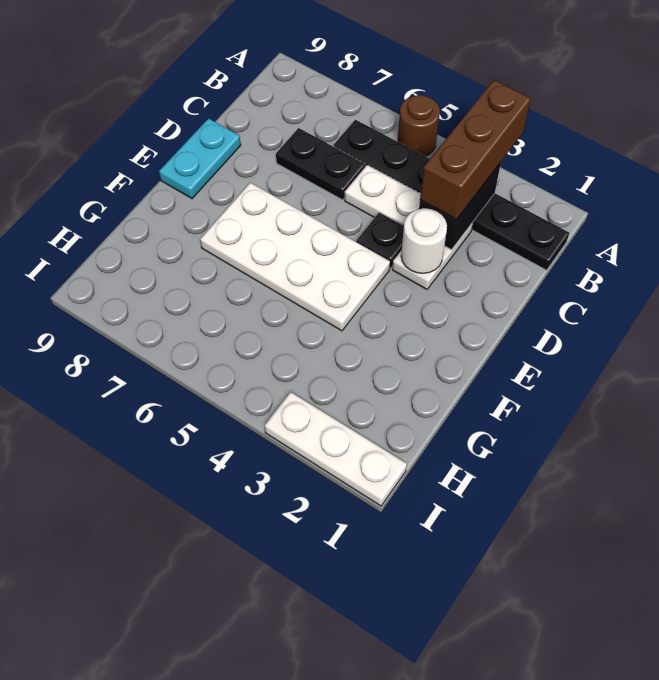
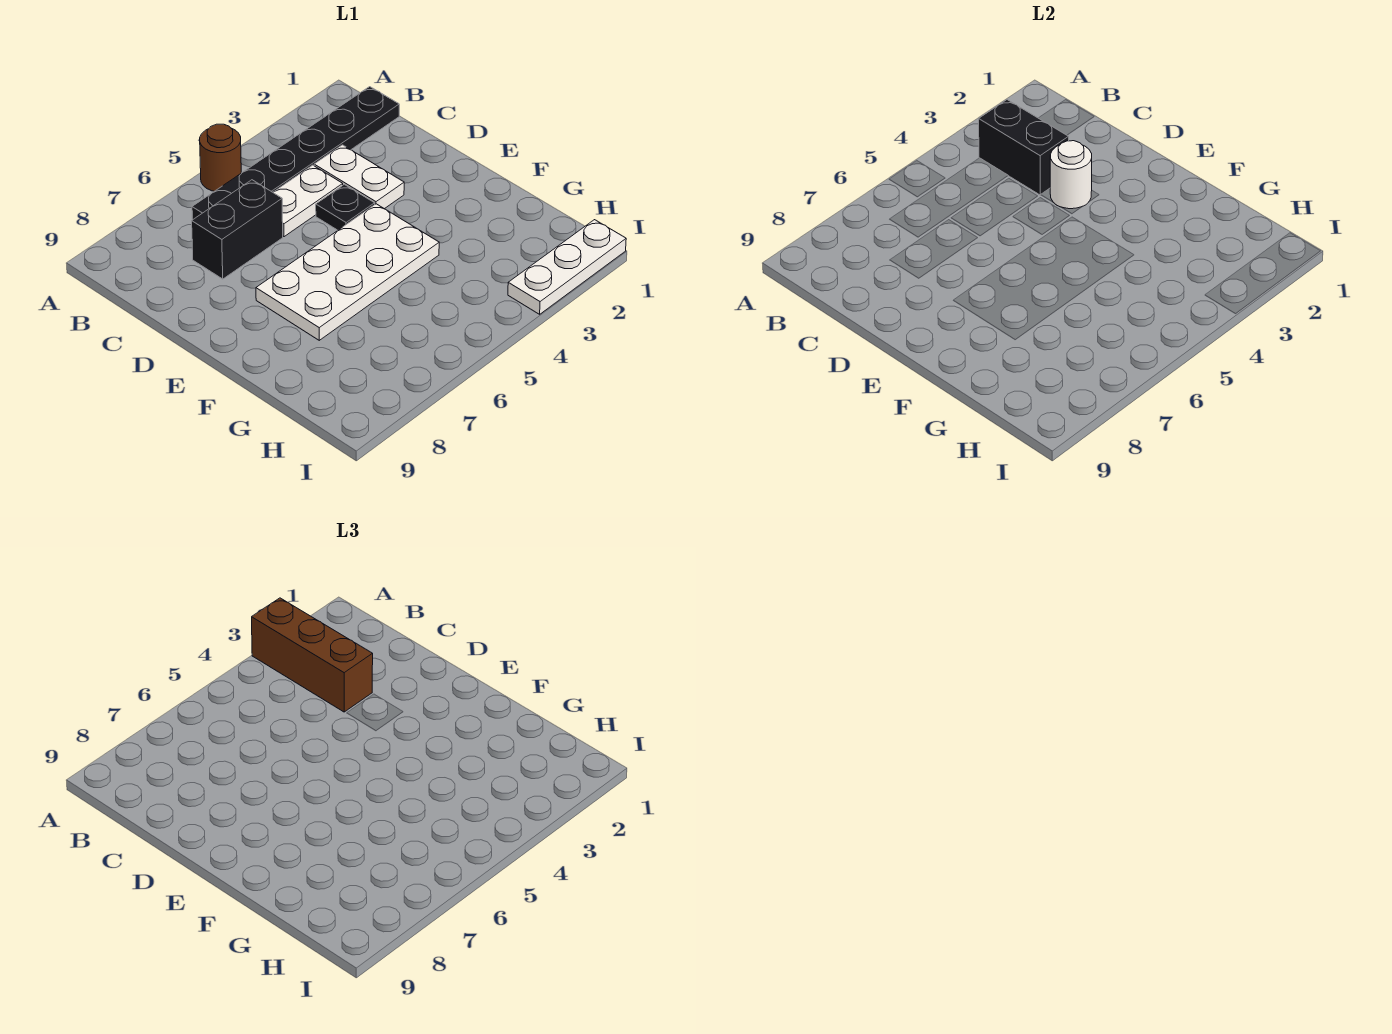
black 1x2 plate [276,128,365,200] -> black 1x2 brick [192,180,283,279]
cyan 1x2 plate [159,118,241,199] -> none

